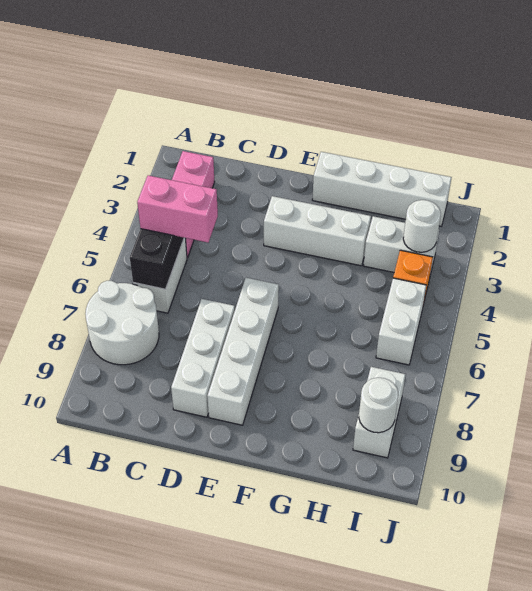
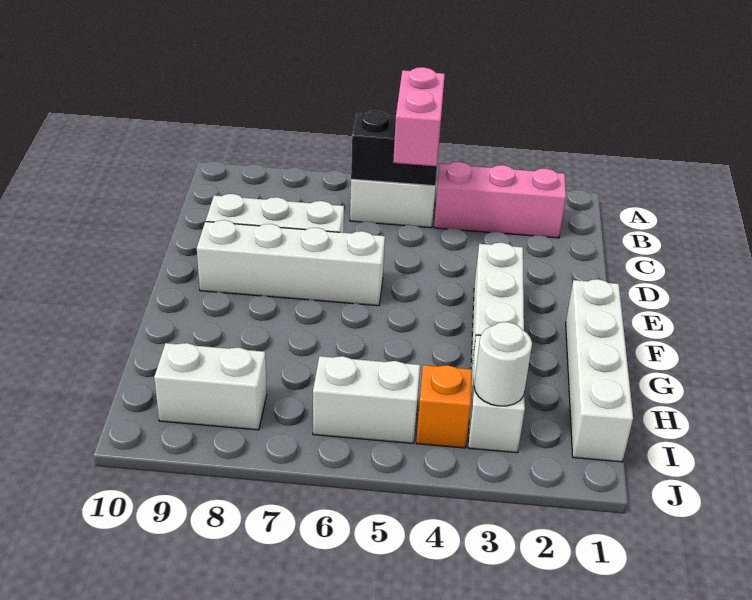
white 2x2 round brick [85,281,159,365] -> none
white 1x1 round brick [359,378,398,433] -> none

